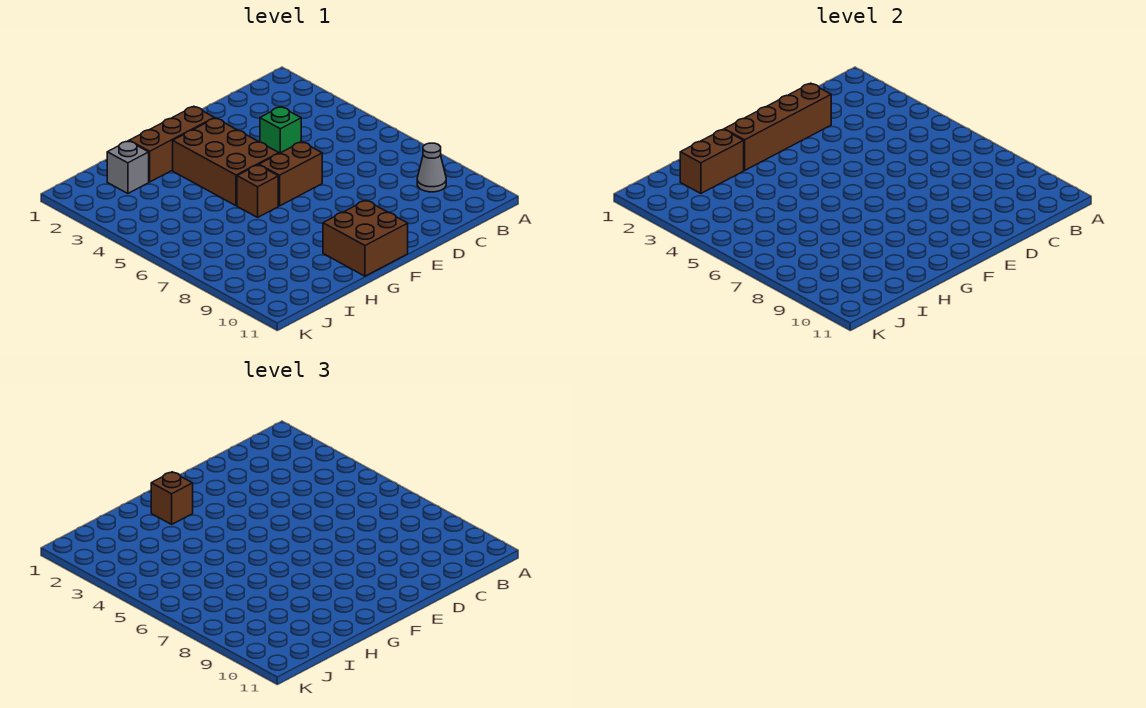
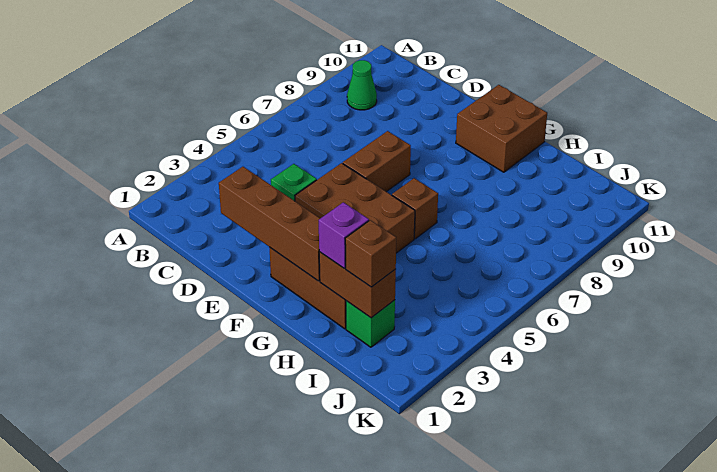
grey 1x1 cone [417,143,446,192] -> green 1x1 cone [347,60,377,110]
brown 1x2 brick [259,142,322,206] -> brown 1x2 brick turned to [343,131,411,192]
brown 2x3 brick [173,118,279,206] -> brown 2x3 brick turned to [295,163,415,253]
brown 1x1 brick [151,472,193,524] -> brown 1x1 brick moved to [345,220,396,287]
none -> purple 1x1 brick [319,202,369,268]
grey 1x1 brick [107,141,149,194] -> green 1x1 brick [346,300,395,347]

